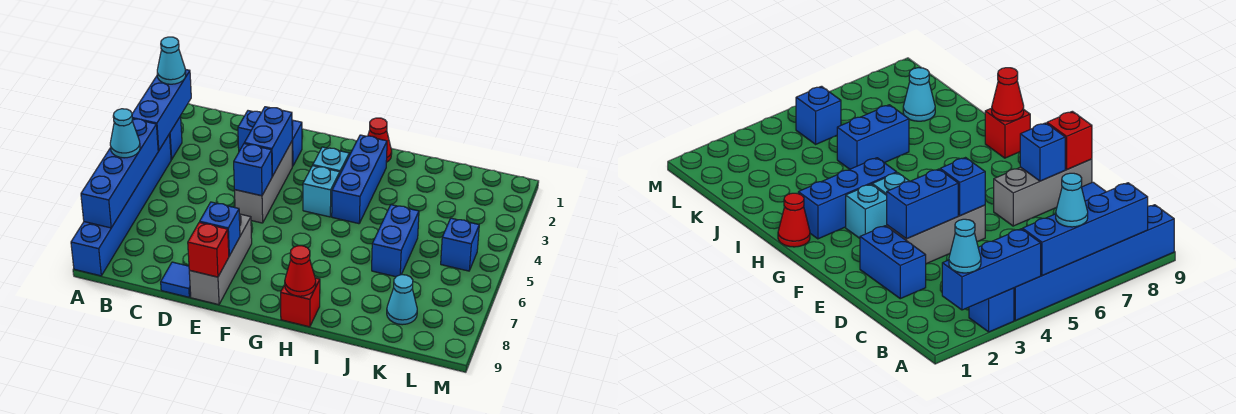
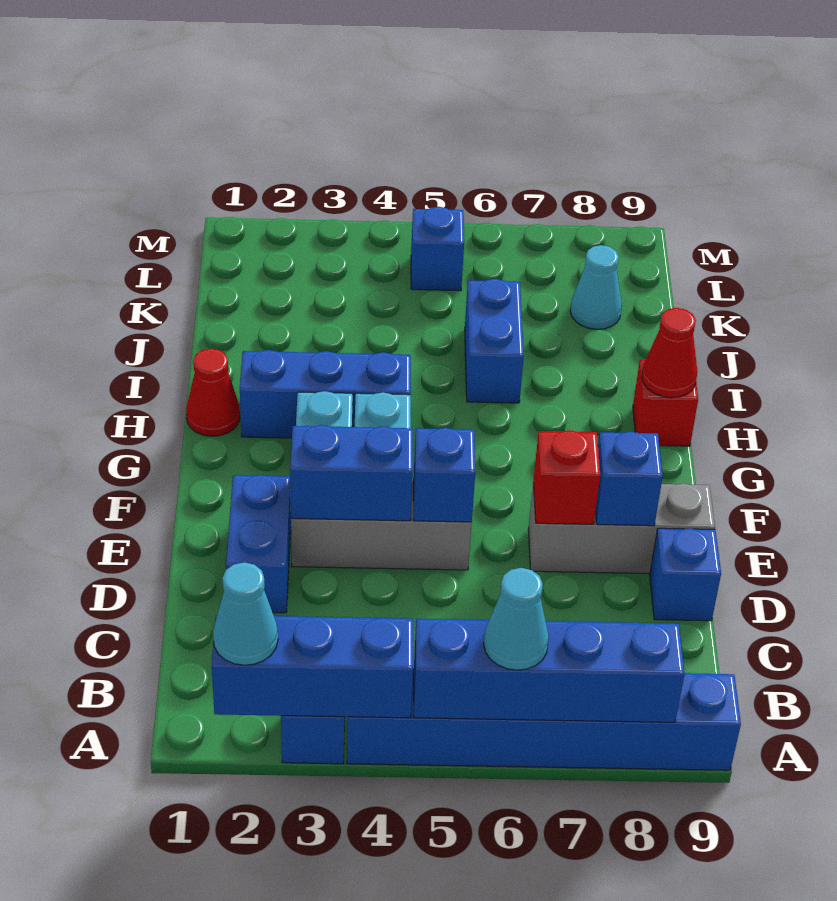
blue 1x1 tile [161,262,191,297] -> blue 1x1 brick [650,528,721,621]
red 1x1 brick [188,222,229,277] -> red 1x1 brick moved to [533,430,600,524]
blue 1x2 brick [372,205,419,277] -> blue 1x2 brick turned to [465,279,524,403]

